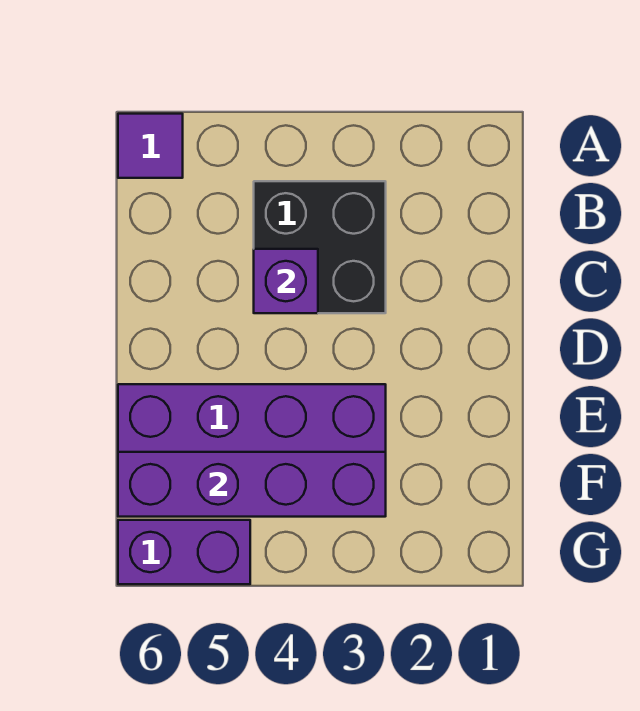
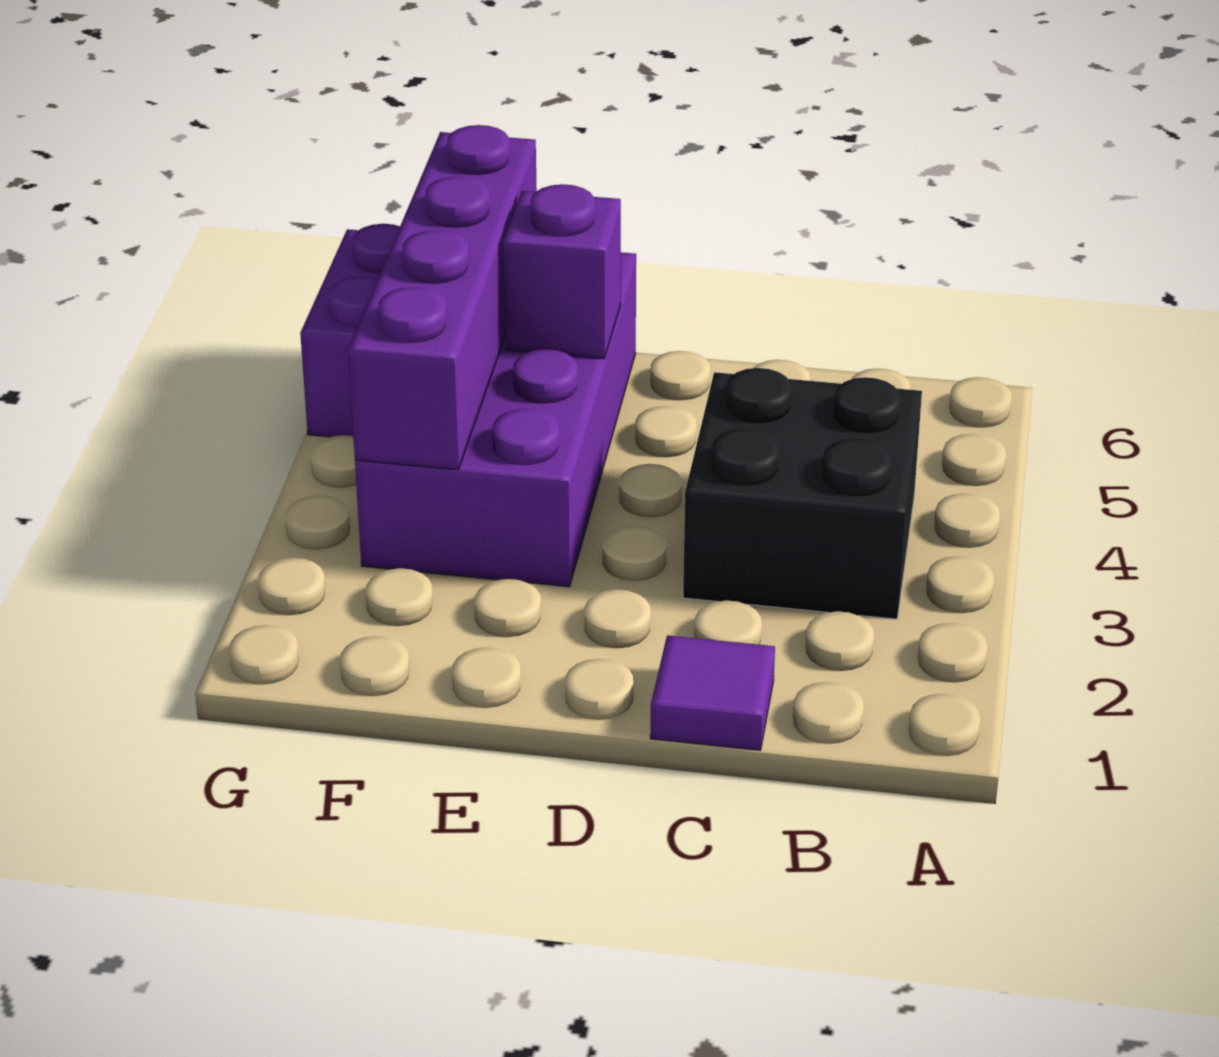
purple 1x1 tile [118,114,183,178] -> purple 1x1 tile moved to [650,635,775,750]
purple 1x1 brick [254,249,318,313] -> purple 1x1 brick moved to [503,184,621,359]

